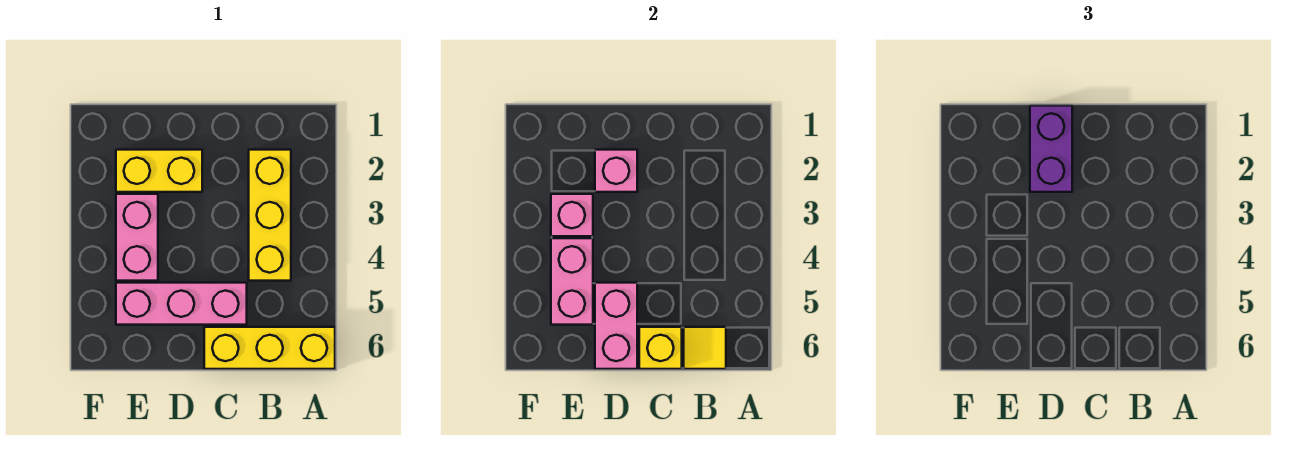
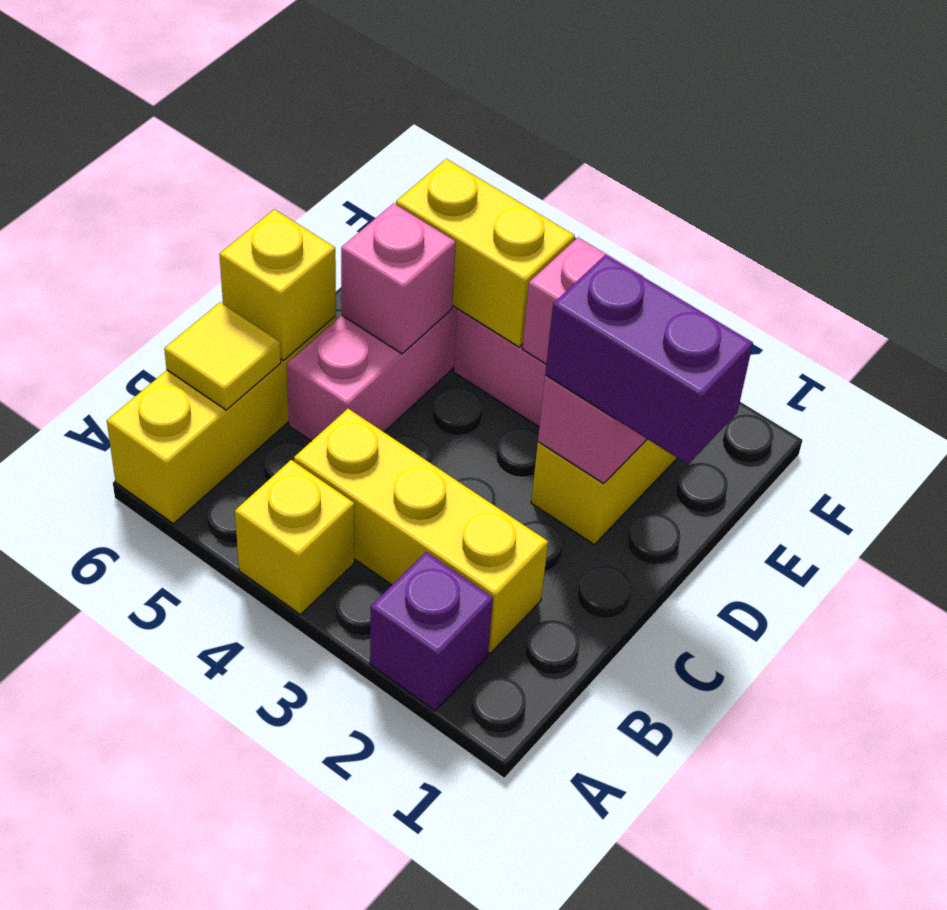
none -> purple 1x1 brick [370,552,493,711]
none -> yellow 1x1 brick [235,460,354,615]
pink 1x2 brick [595,283,637,369] -> pink 1x1 brick [341,203,456,354]
pink 1x2 brick [551,238,593,325] -> yellow 1x2 brick [396,159,575,347]

